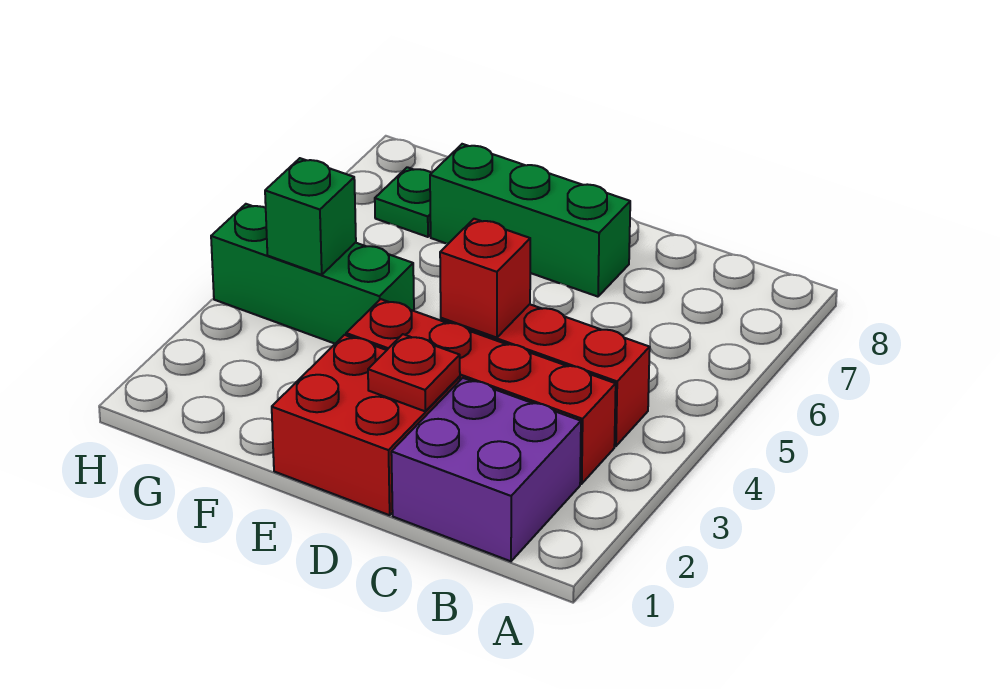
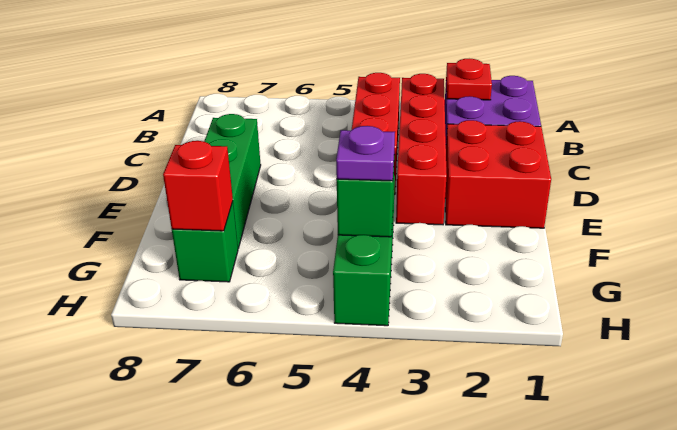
red 1x1 plate [368,334,460,411] -> red 1x1 plate moved to [446,59,492,100]
red 1x1 brick [440,219,530,338] -> red 1x1 brick moved to [163,141,233,231]
none -> purple 1x1 plate [336,126,395,181]
green 1x1 plate [375,167,431,237] -> green 1x1 brick [172,202,238,282]

